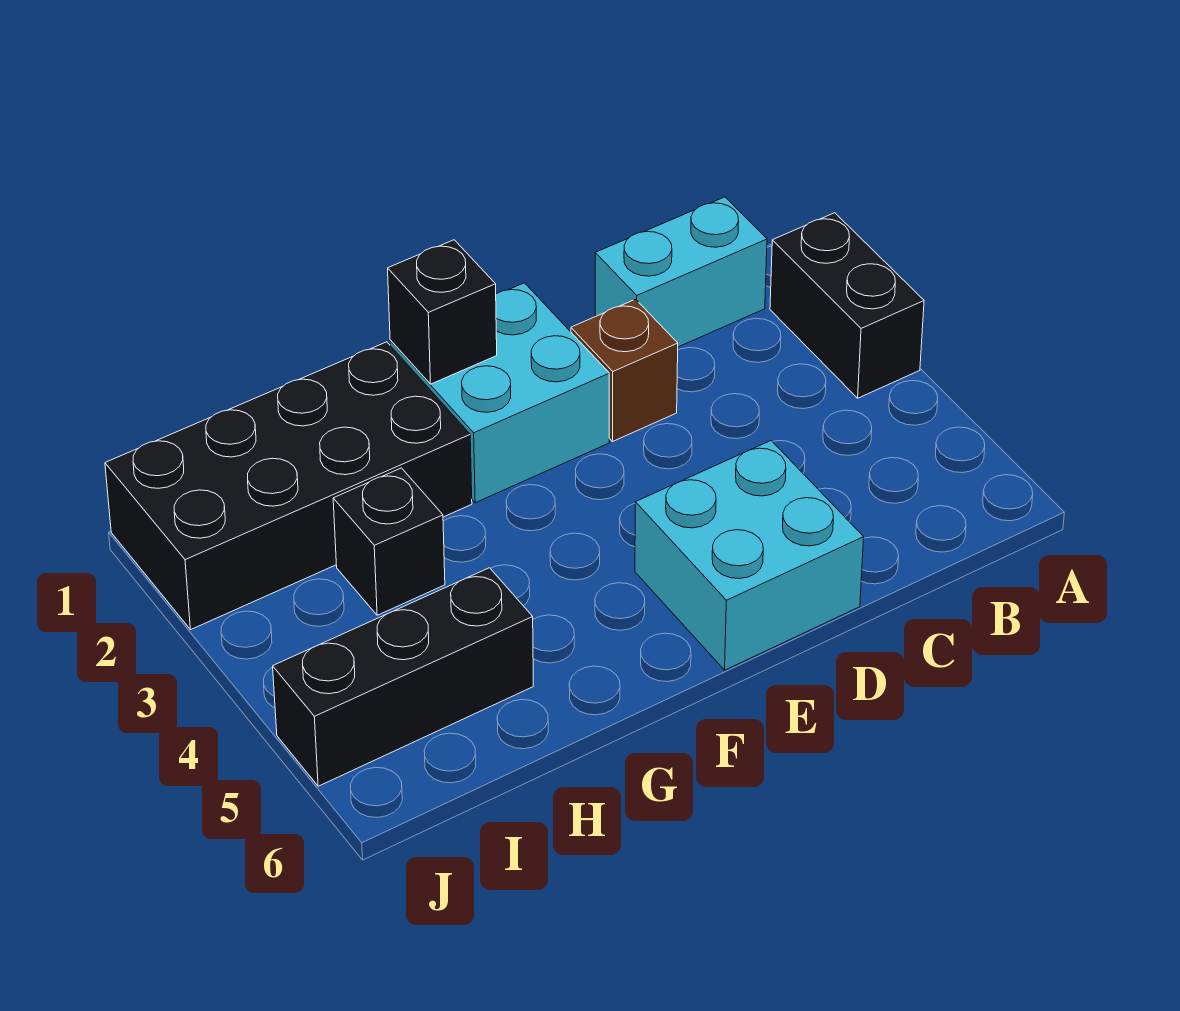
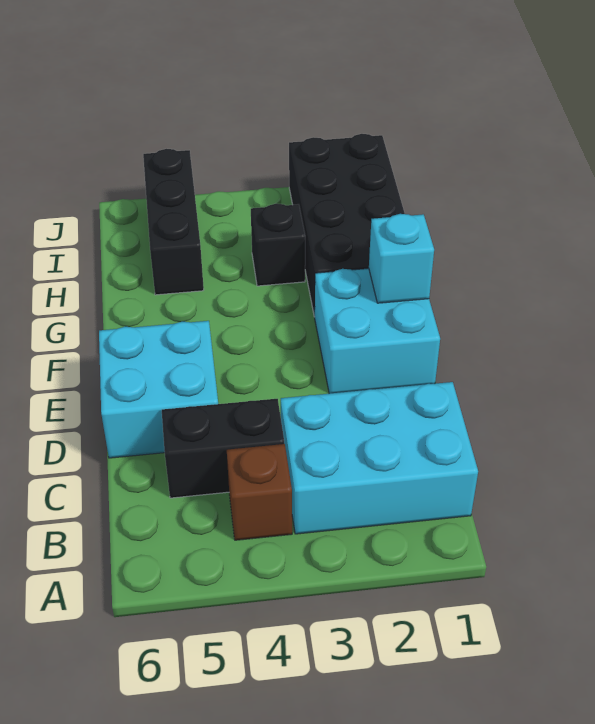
black 1x2 brick [770,213,924,398] -> black 1x2 brick moved to [162,399,284,498]
cyan 1x2 brick [595,197,767,347] -> cyan 2x3 brick [281,382,478,534]
brown 1x1 brick [571,299,678,442] -> brown 1x1 brick moved to [227,444,292,540]
black 1x1 brick [388,240,497,384] -> cyan 1x1 brick [369,214,434,303]

